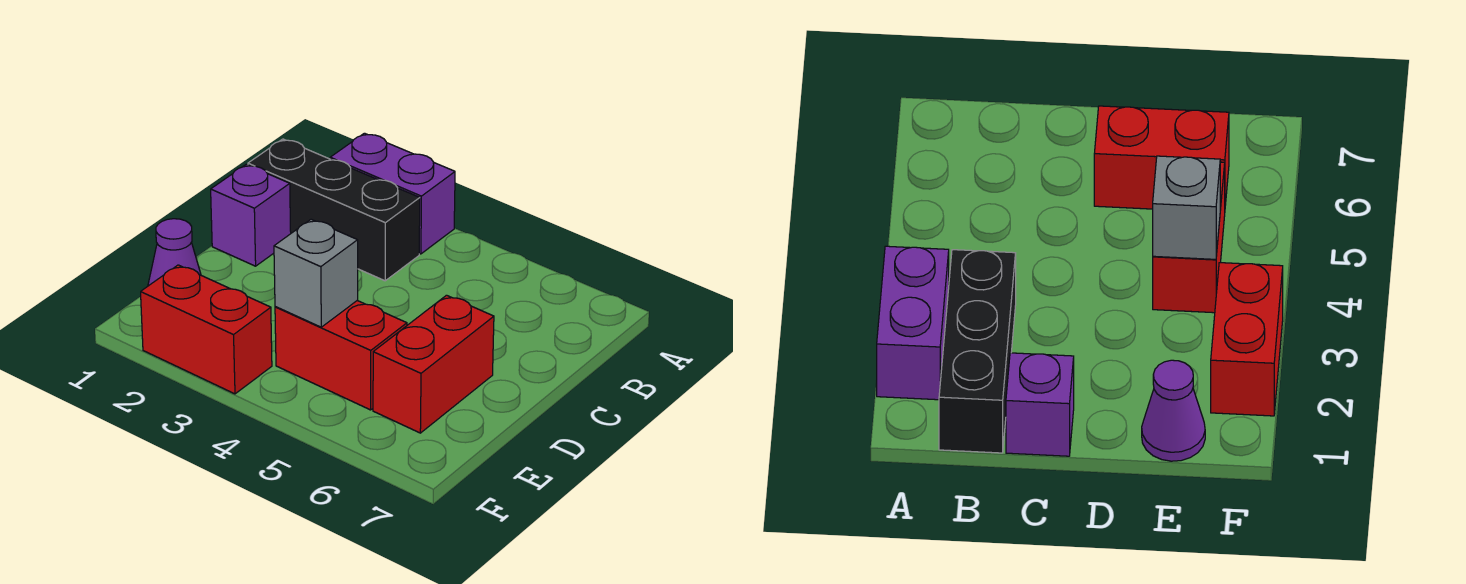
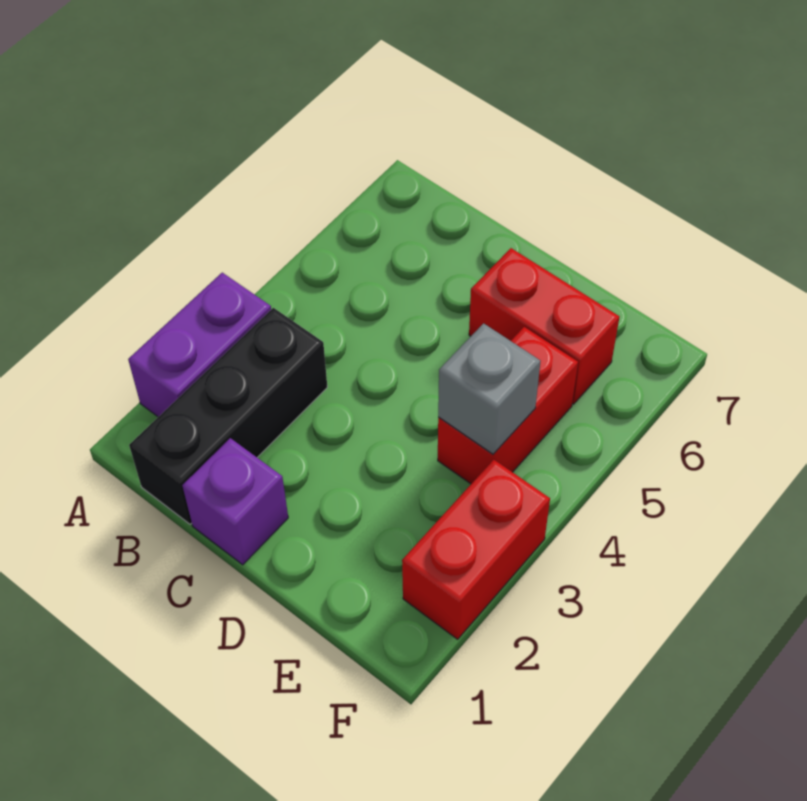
purple 1x1 cone [148,219,201,286] -> none

